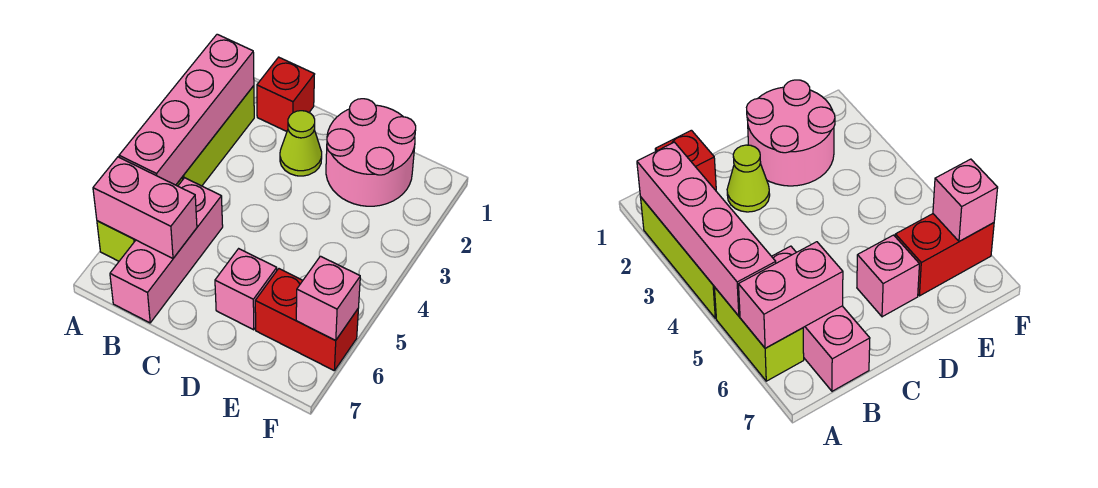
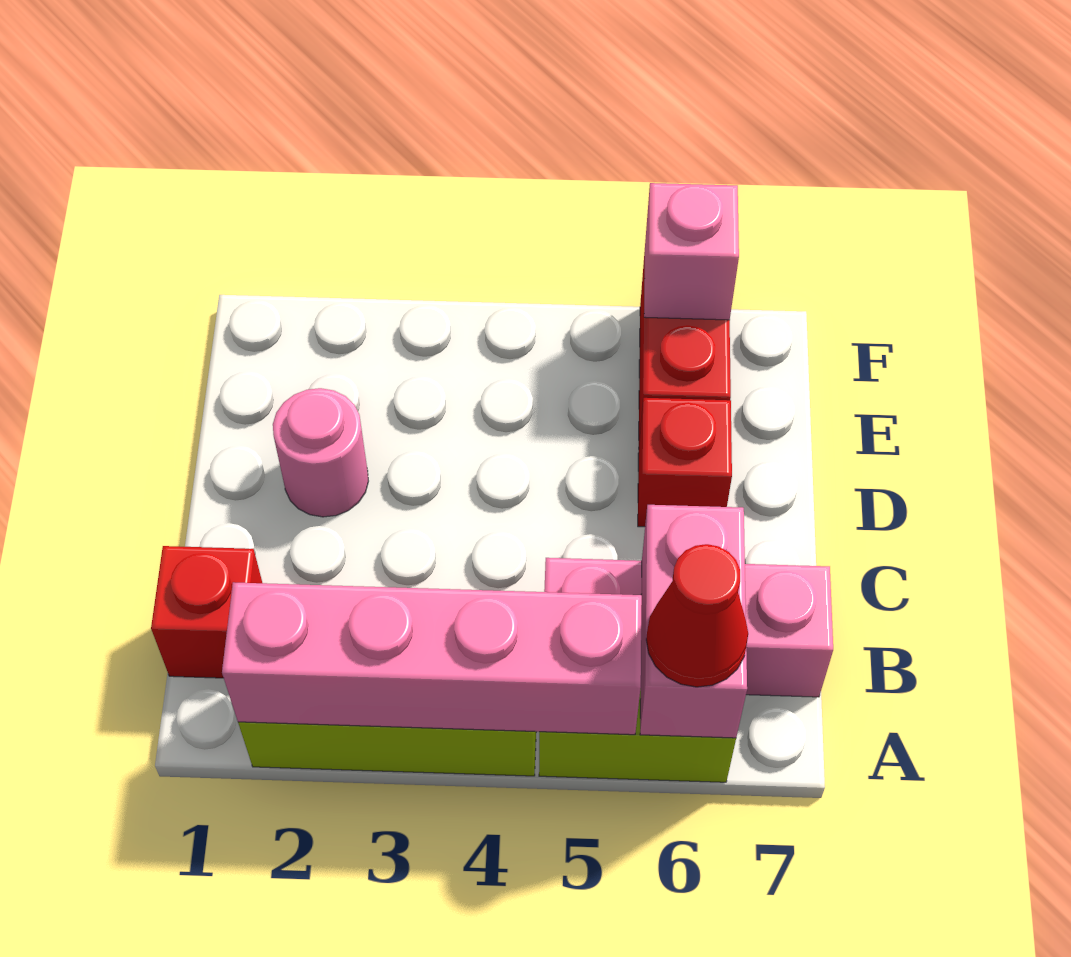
none -> red 1x1 cone [646,544,748,687]
lime 1x1 cone [280,111,322,176] -> none
pink 2x2 round brick [326,99,416,206] -> pink 1x1 round brick [273,388,368,517]
pink 1x1 brick [215,249,277,330] -> red 1x1 brick [638,398,732,527]

